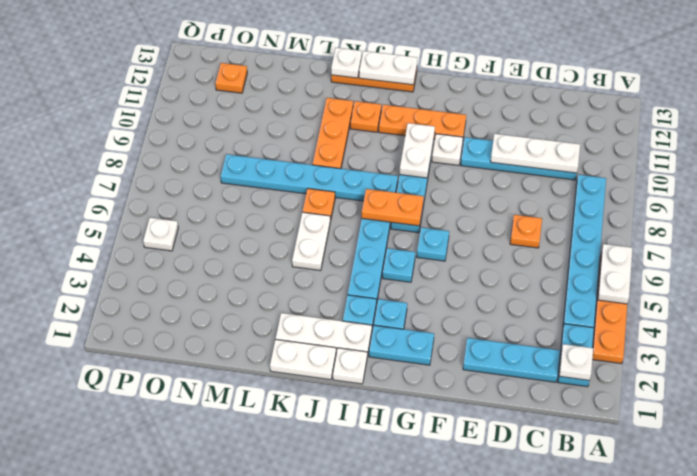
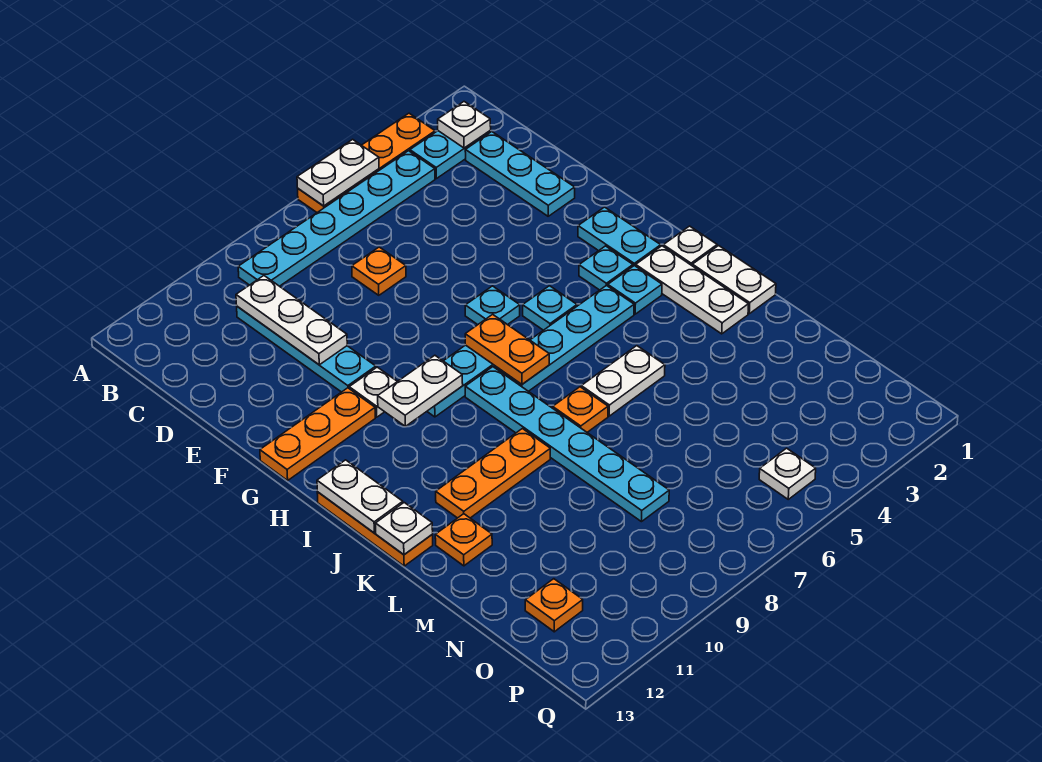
orange 1x3 plate [379,105,466,139] -> orange 1x3 plate turned to [260,388,375,480]
orange 1x1 plate [350,101,381,132] -> orange 1x1 plate moved to [435,514,492,566]

